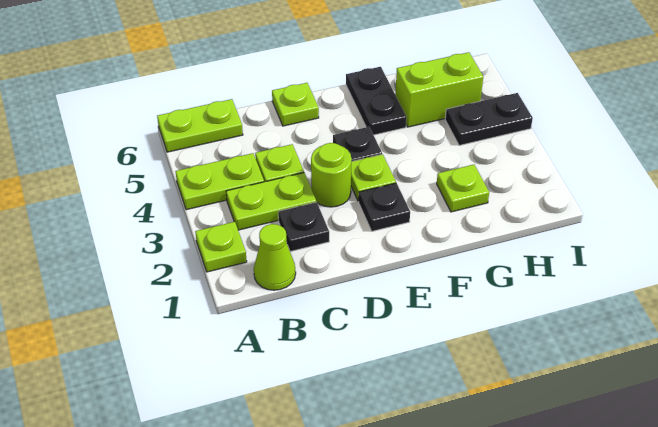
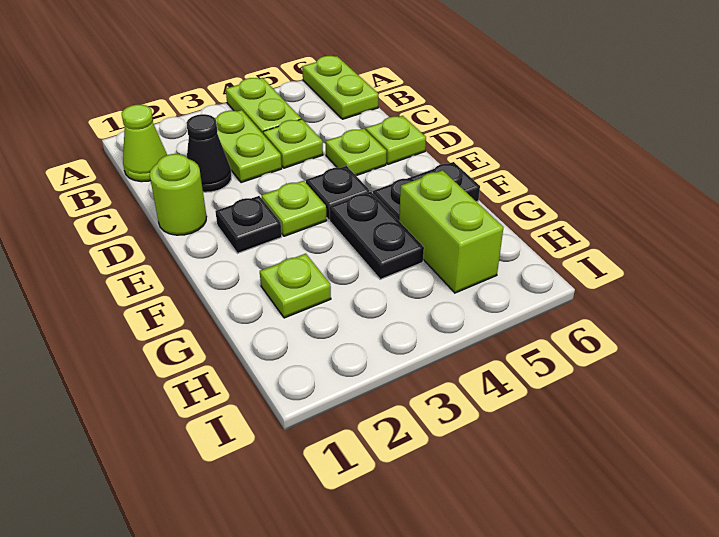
lime 1x1 plate [195,222,247,272] -> lime 1x1 plate moved to [326,128,386,176]
black 1x1 plate [278,202,329,252] -> black 1x1 cone [186,114,232,192]
lime 1x1 round brick [311,143,352,207] -> lime 1x1 round brick moved to [150,154,207,235]
black 1x2 plate [445,93,533,145] -> black 1x2 plate moved to [329,192,424,279]

